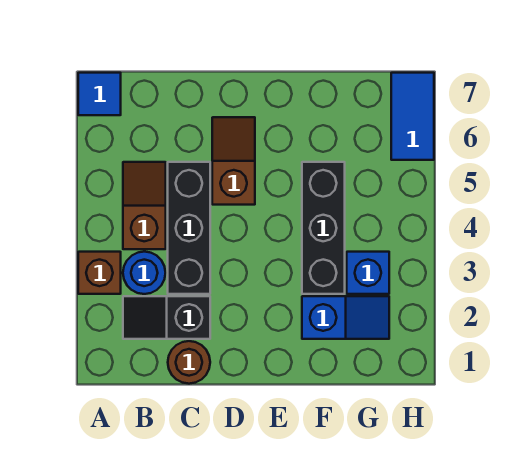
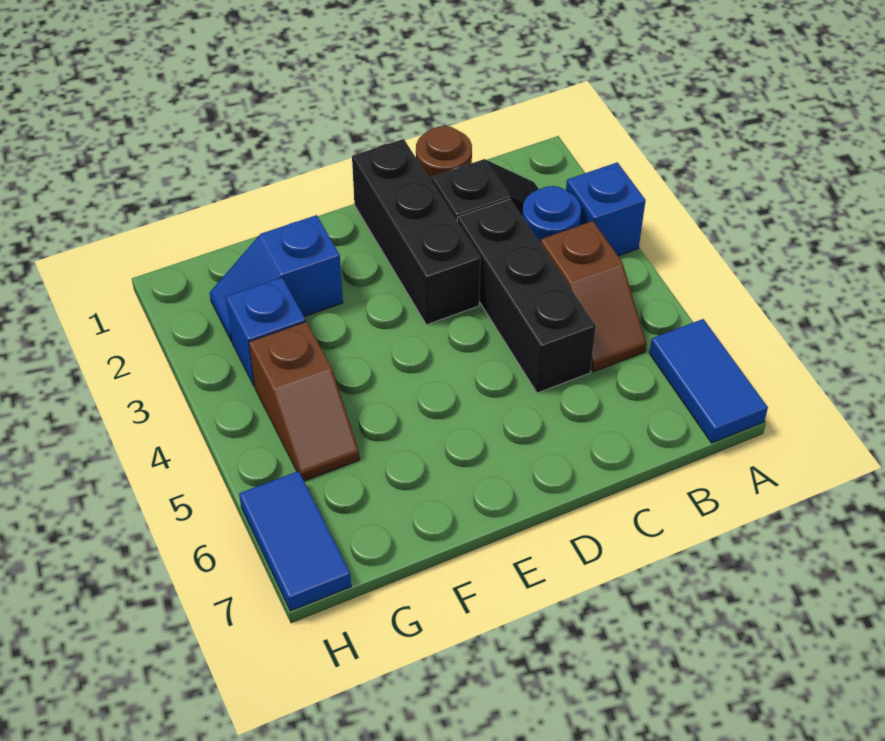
brown 1x1 brick [78,252,121,294] -> blue 1x1 brick [566,162,646,256]
blue 1x1 tile [78,73,121,115] -> blue 1x2 tile [649,319,768,443]
brown 1x2 slope [212,117,255,205] -> brown 1x2 slope moved to [249,322,360,481]
black 1x3 brick [302,162,345,294] -> black 1x3 brick moved to [352,139,481,325]

